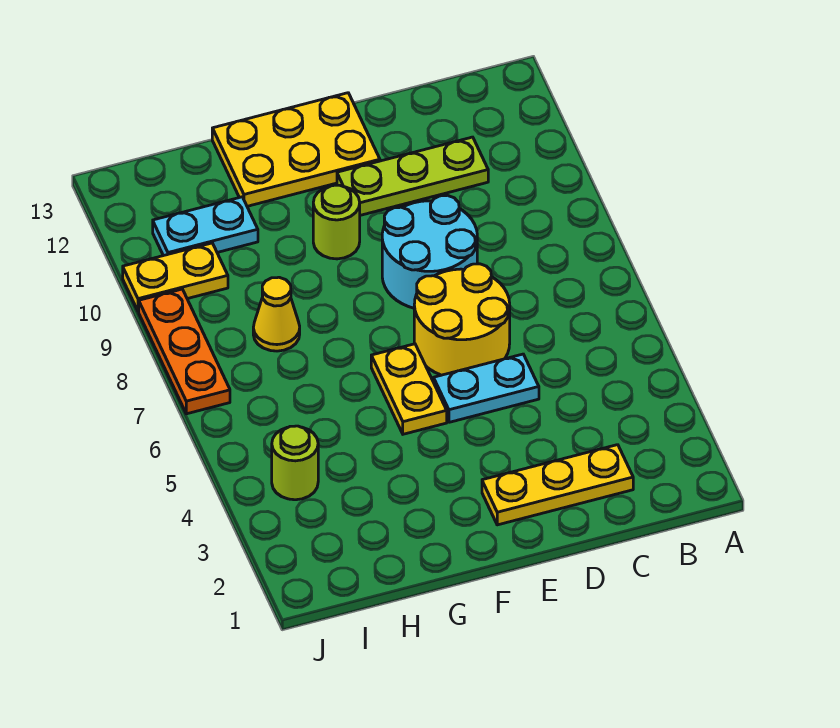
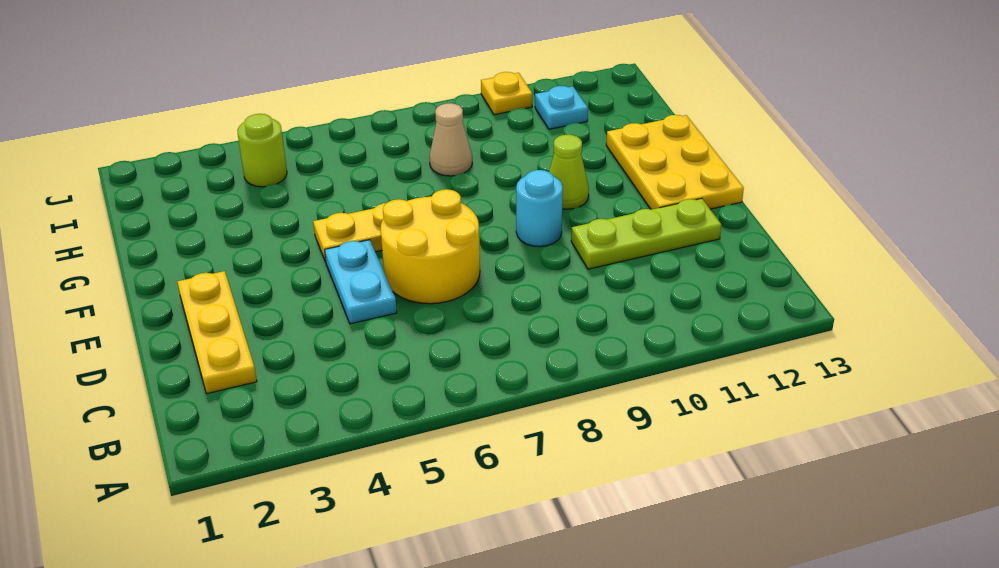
lime 1x3 plate [337,137,488,215] -> lime 1x3 plate turned to [571,198,721,269]
cyan 2x2 round brick [382,195,477,308] -> cyan 1x1 round brick [516,170,563,247]
lime 1x1 round brick [313,185,360,259] -> lime 1x1 cone [549,135,589,209]
yellow 1x1 cone [253,277,300,351] -> tan 1x1 cone [429,103,472,176]
cyan 1x2 plate [153,197,258,256] -> cyan 1x1 plate [535,86,588,129]
yellow 1x2 plate [123,243,228,311] -> yellow 1x1 plate [481,72,532,115]
orange 1x3 plate [139,289,230,414] -> none

